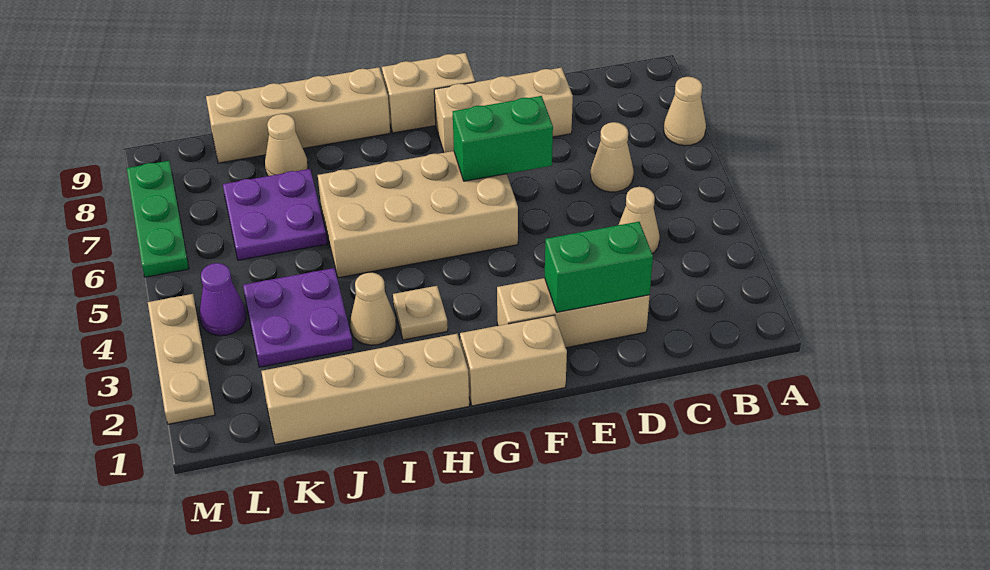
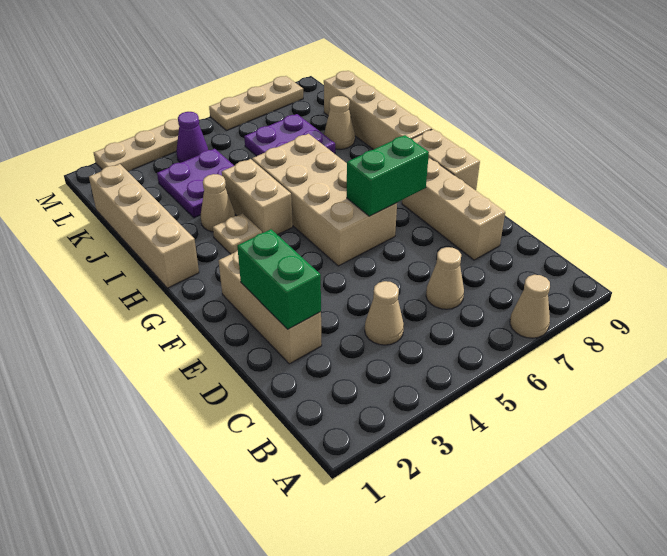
green 1x2 brick [453,96,553,181] -> green 1x2 brick turned to [347,135,429,216]
tan 1x2 brick [460,315,567,406] -> tan 1x2 brick moved to [222,159,293,235]
green 1x3 plate [127,161,189,277] -> tan 1x3 plate [209,76,303,131]

